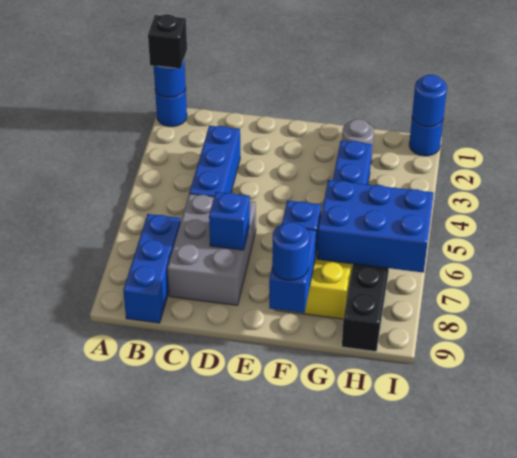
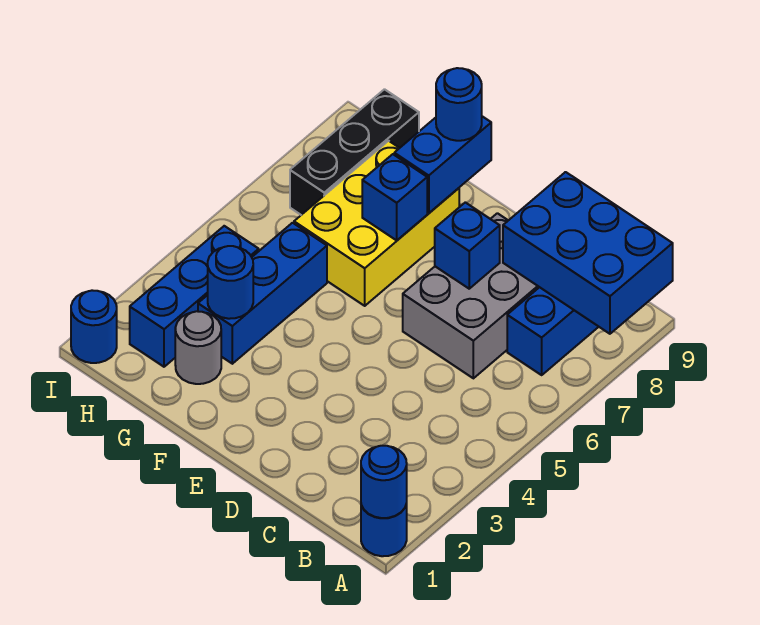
black 1x1 brick [148,14,187,69] -> none
blue 1x3 brick [189,126,240,197] -> blue 1x3 brick moved to [130,226,259,367]
blue 2x3 brick [317,180,434,273] -> blue 2x3 brick moved to [503,172,673,334]
blue 1x1 round brick [412,74,447,127] -> blue 1x1 round brick moved to [208,246,253,319]

